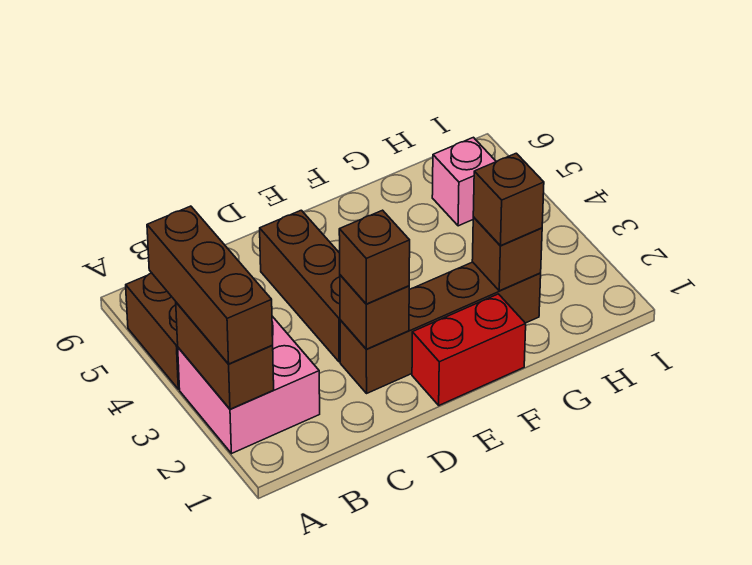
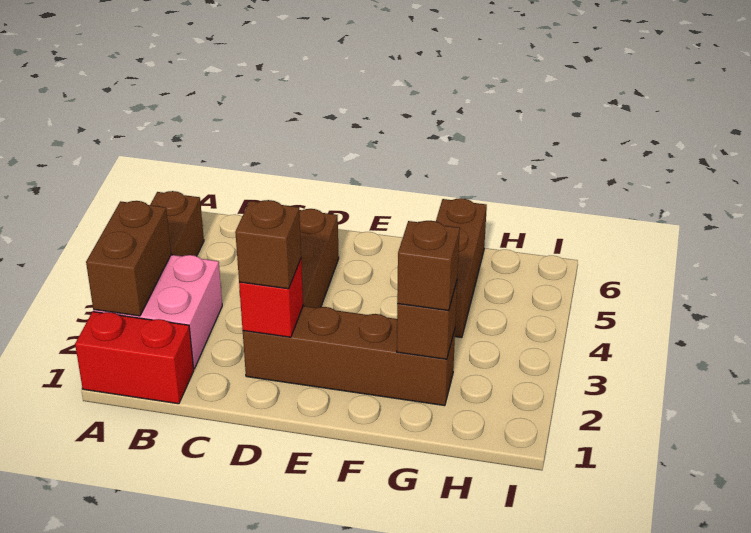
brown 1x3 brick [147,206,273,364] -> brown 1x3 brick moved to [436,198,487,338]
brown 1x1 brick [340,275,409,349] -> red 1x1 brick [239,259,303,337]
red 1x2 brick [412,294,526,405] -> red 1x2 brick moved to [75,312,194,404]
pink 1x1 brick [432,137,496,226] -> none

